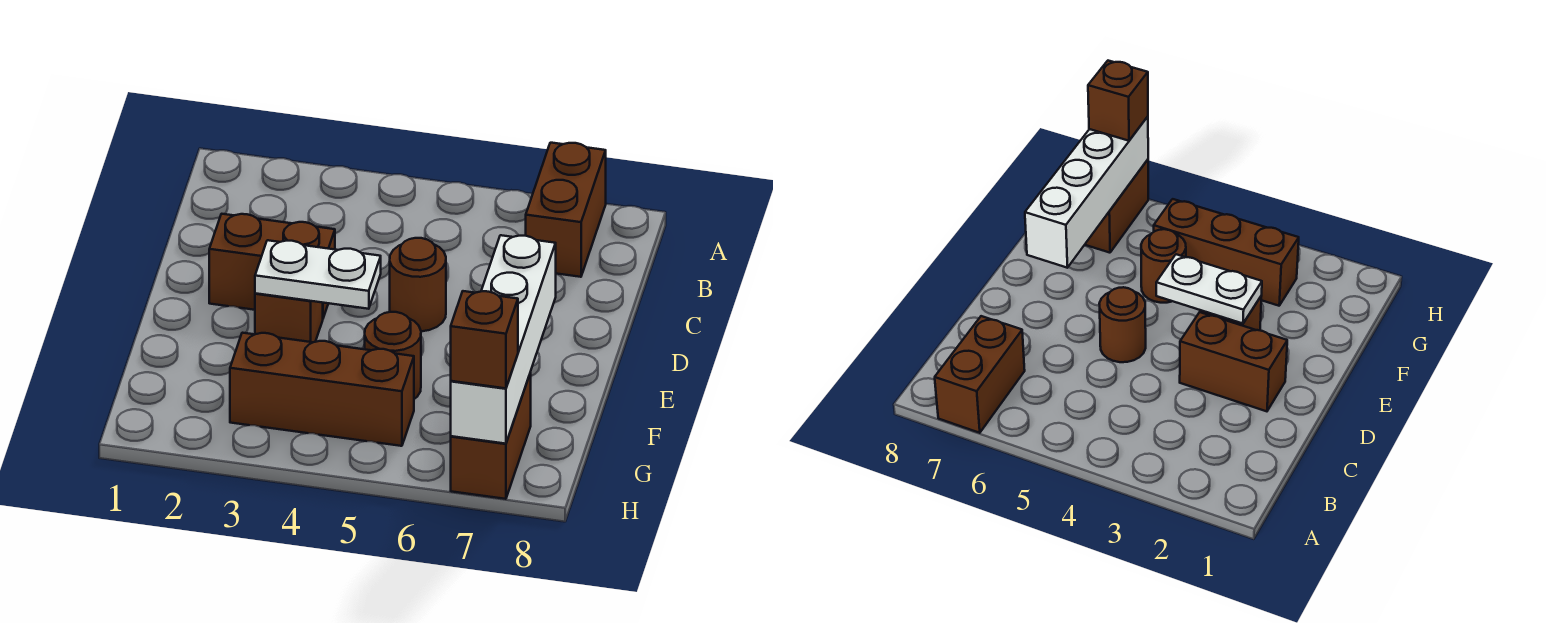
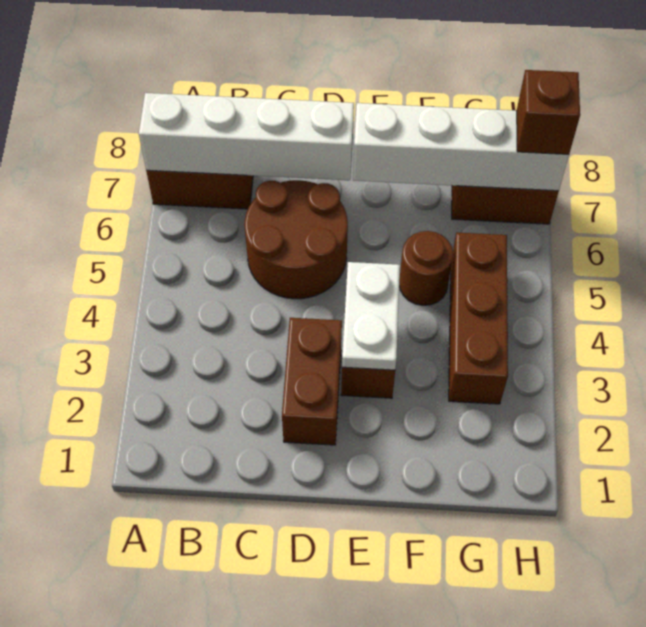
none -> white 1x4 brick [139,93,354,180]
brown 1x1 round brick [390,238,446,331] -> brown 2x2 round brick [245,180,348,299]

